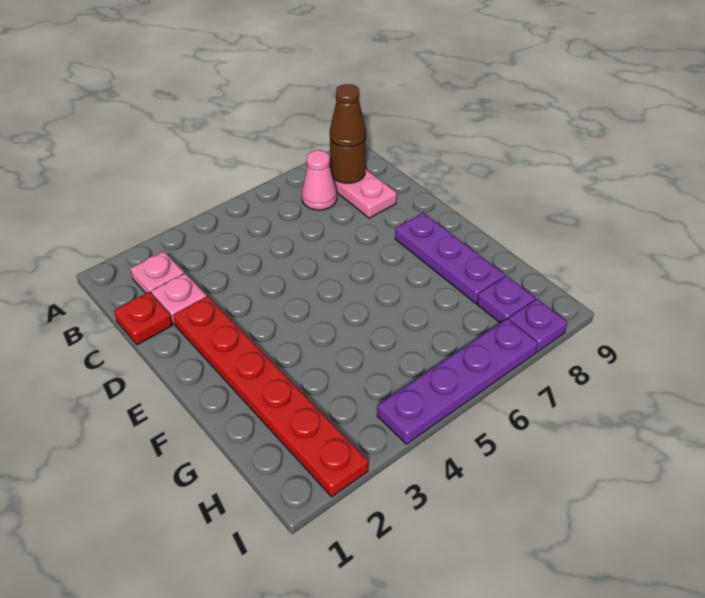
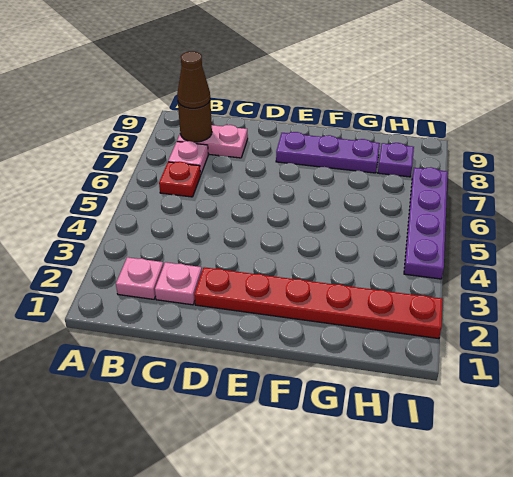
pink 1x1 cone [302,150,337,210] -> pink 1x1 plate [168,141,208,175]
red 1x1 plate [114,292,172,345] -> red 1x1 plate moved to [159,162,200,197]
purple 1x1 plate [509,299,568,352] -> none

